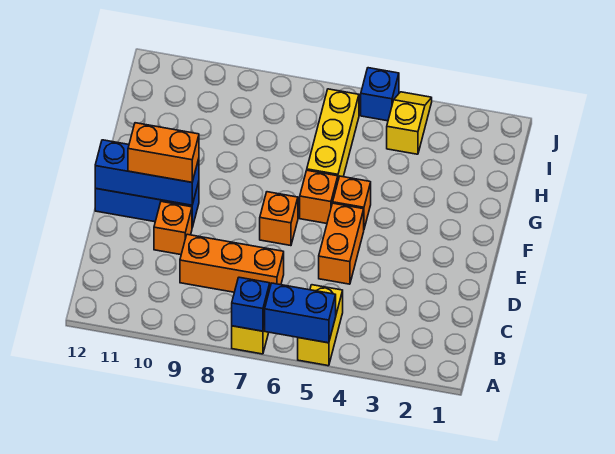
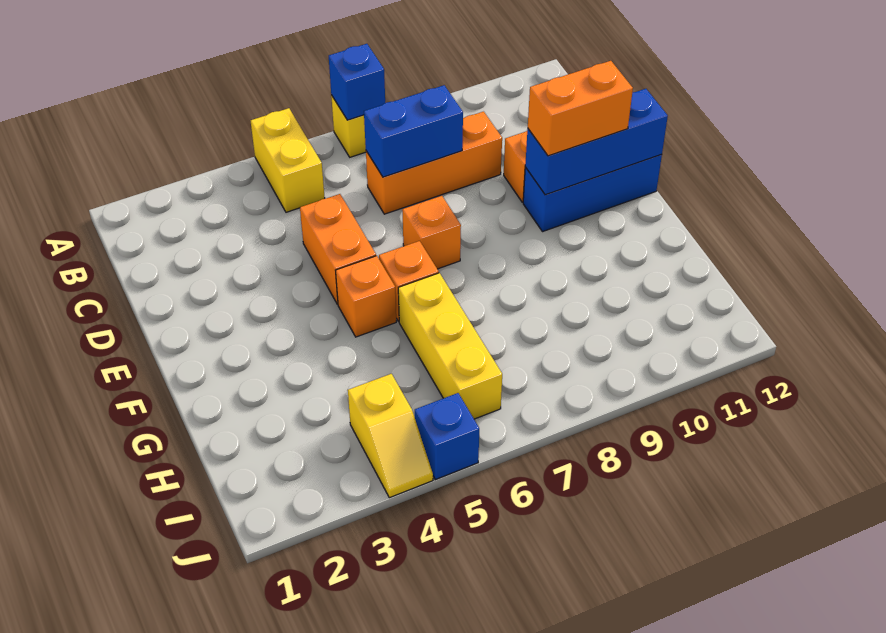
blue 1x2 brick [265,283,336,343] -> blue 1x2 brick moved to [364,85,463,177]

